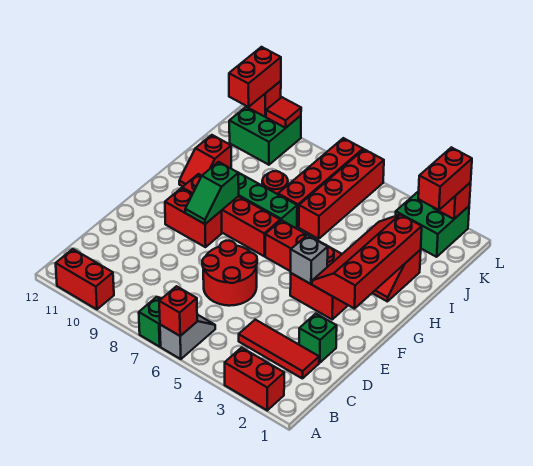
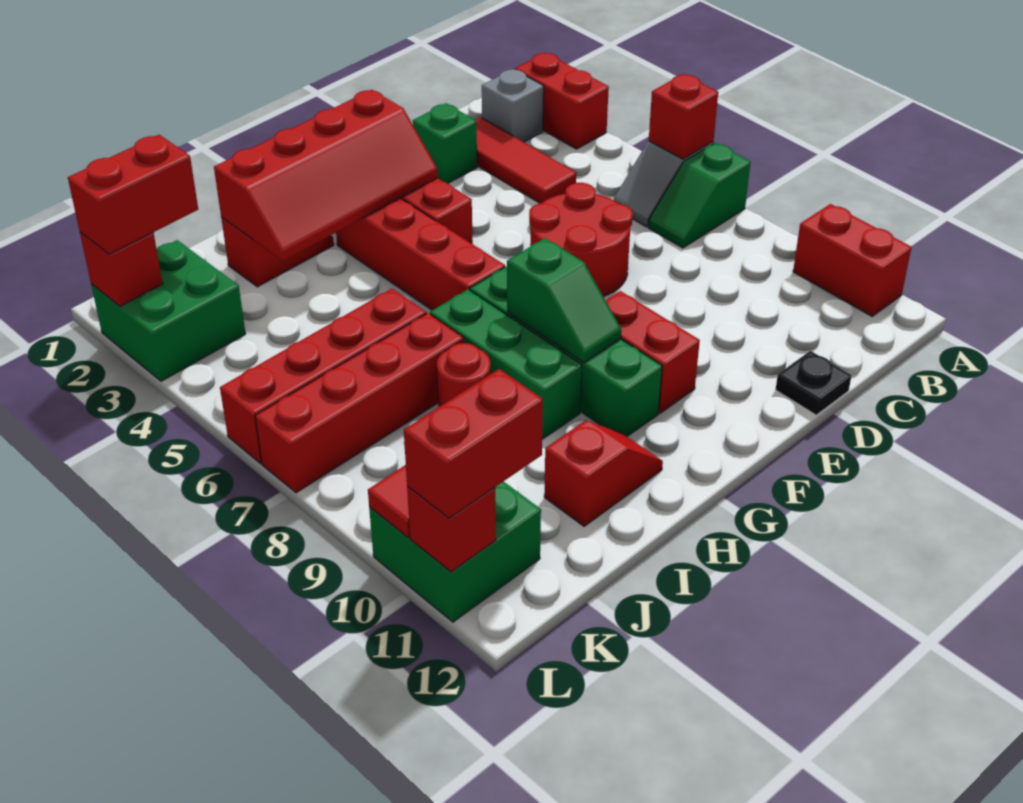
none -> black 1x1 plate [775,351,852,415]
grey 1x1 brick [291,235,328,284] -> grey 1x1 brick moved to [482,69,544,142]
green 1x2 slope [185,162,239,224] -> green 1x2 slope turned to [507,238,621,363]
red 1x4 brick [182,174,280,256] -> green 1x4 brick [470,266,662,436]

